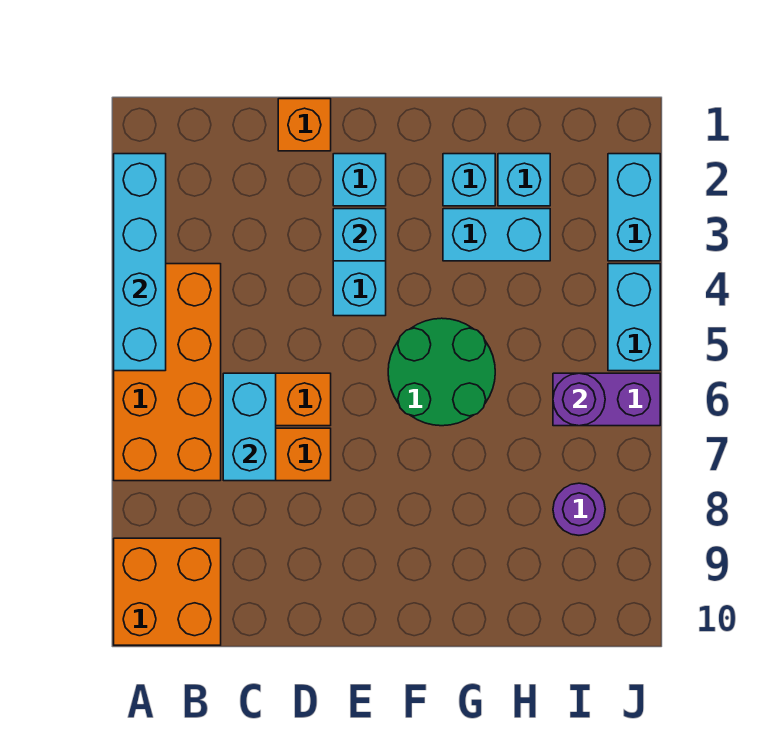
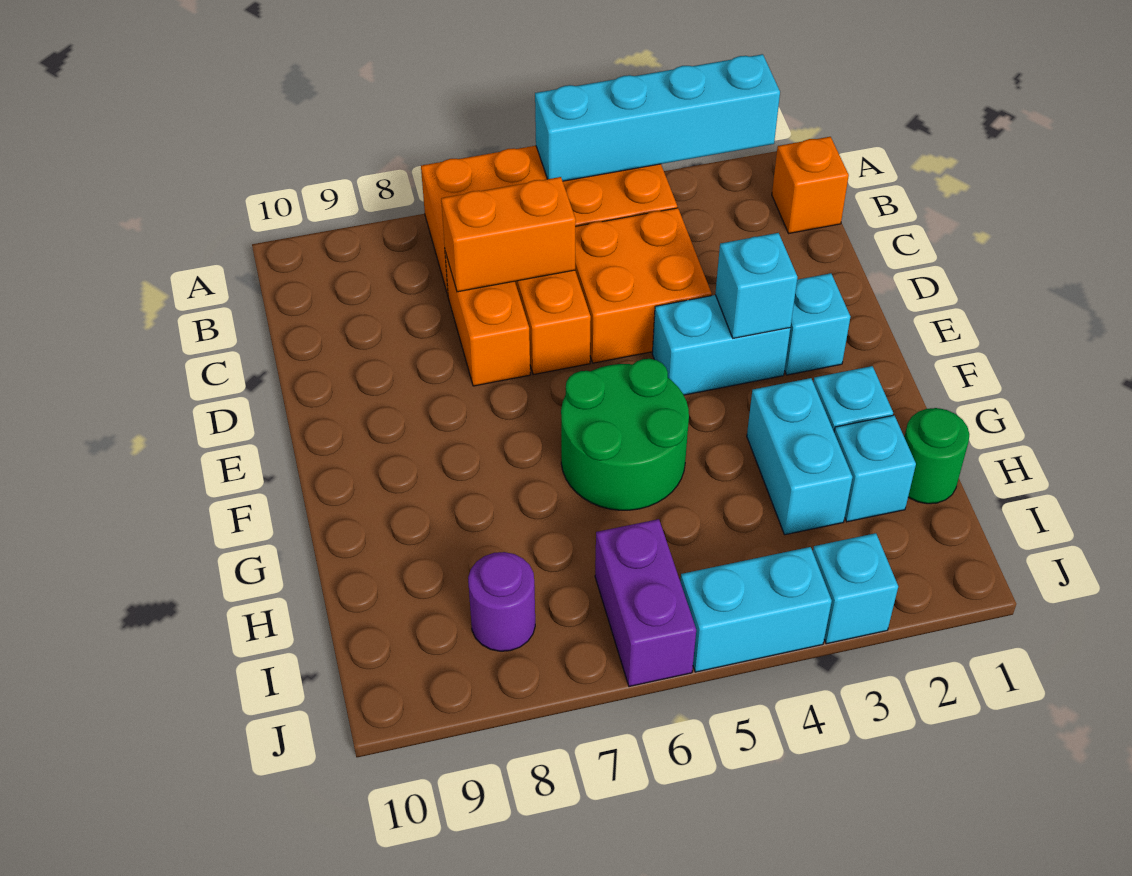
orange 2x2 brick [114,538,221,645] -> orange 2x2 brick moved to [575,208,712,363]
cyan 1x2 brick [223,373,276,481] -> orange 1x2 brick [441,177,576,292]
orange 1x1 brick [278,99,331,151] -> orange 1x1 brick moved to [772,137,849,233]
none -> green 1x1 round brick [904,408,969,504]
purple 1x1 round brick [553,373,605,426] -> none
cyan 1x2 brick [608,154,660,261] -> cyan 1x1 brick [813,533,898,644]

